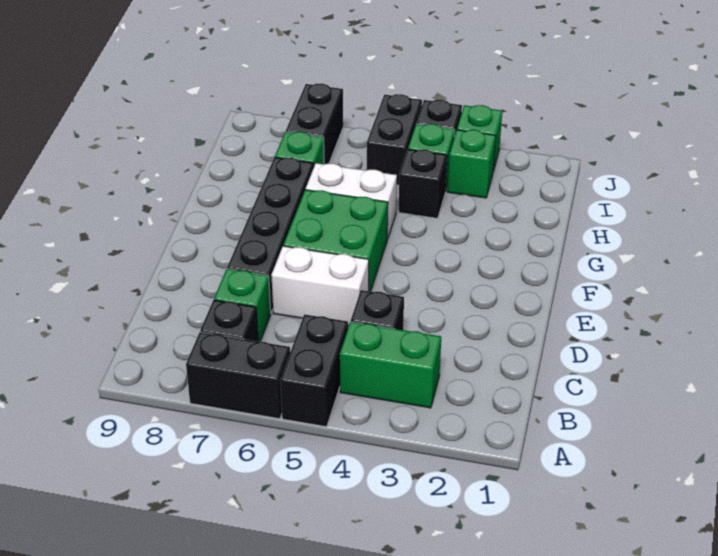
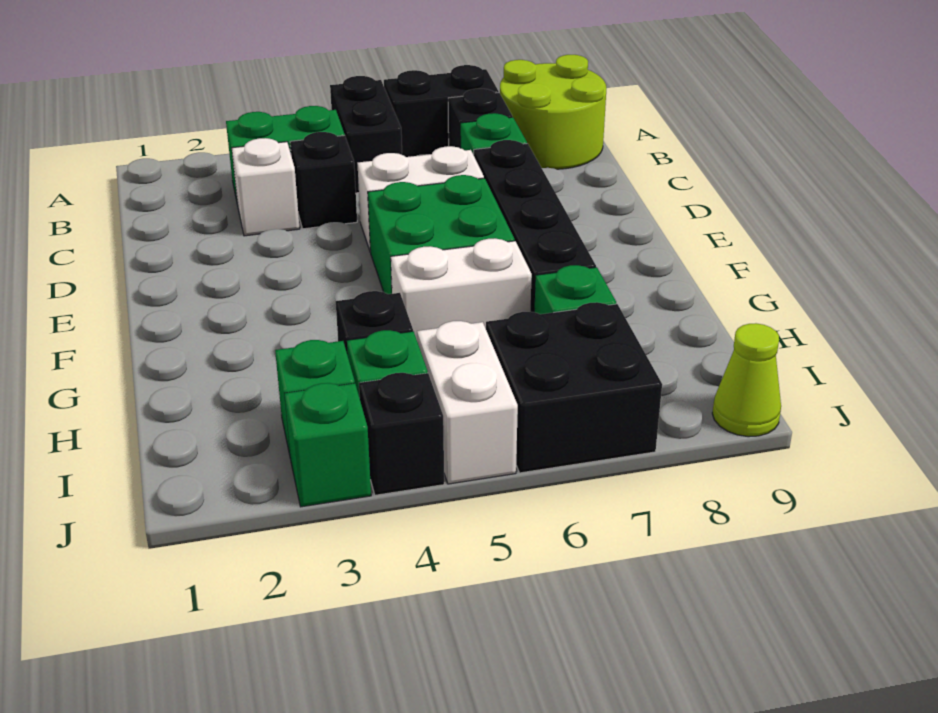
none -> lime 2x2 round brick [500,55,607,169]
none -> white 1x1 brick [232,138,300,236]
black 1x2 brick [367,94,422,185] -> white 1x2 brick [417,321,518,484]
black 1x2 brick [286,84,343,164] -> black 2x2 brick [486,302,662,473]
none -> lime 1x1 cone [712,323,781,437]

